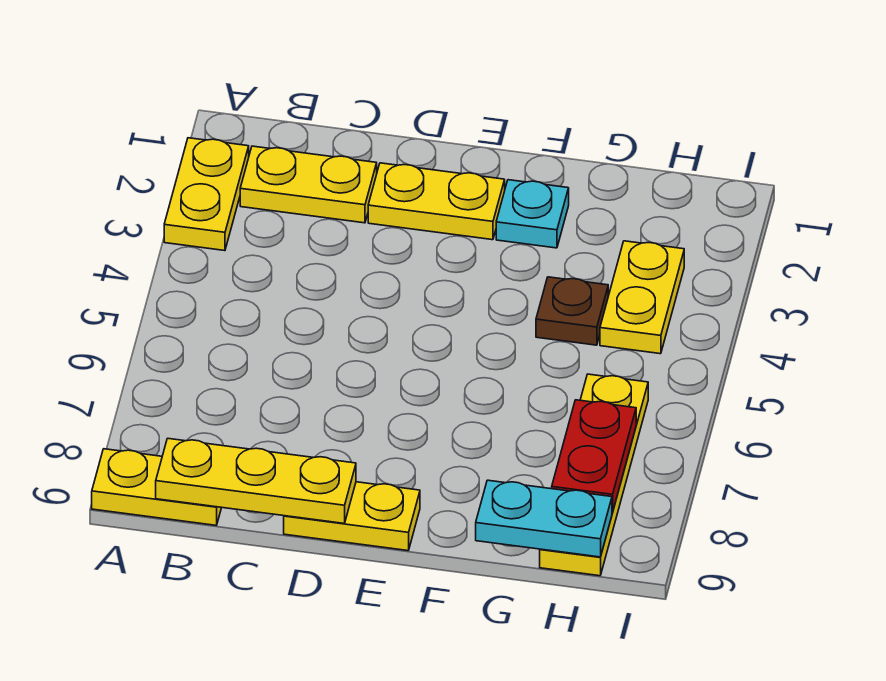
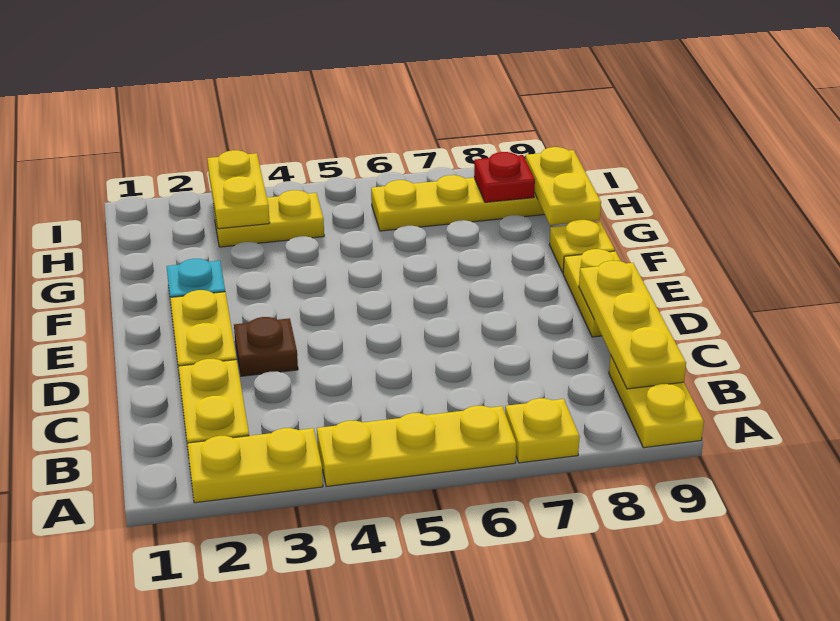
none -> yellow 1x3 plate [317,406,516,487]
none -> yellow 1x1 plate [505,398,580,463]
none -> yellow 1x1 plate [550,220,615,273]
brown 1x1 plate [536,277,608,345] -> brown 1x1 plate moved to [234,317,298,376]
cyan 1x2 plate [476,480,612,557] -> yellow 1x2 plate [525,147,601,225]
none -> yellow 1x2 plate [207,150,270,229]
red 1x2 plate [552,400,636,513] -> red 1x1 plate [474,152,535,202]

